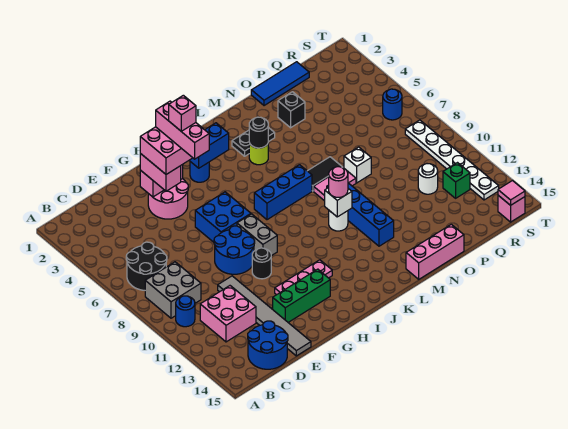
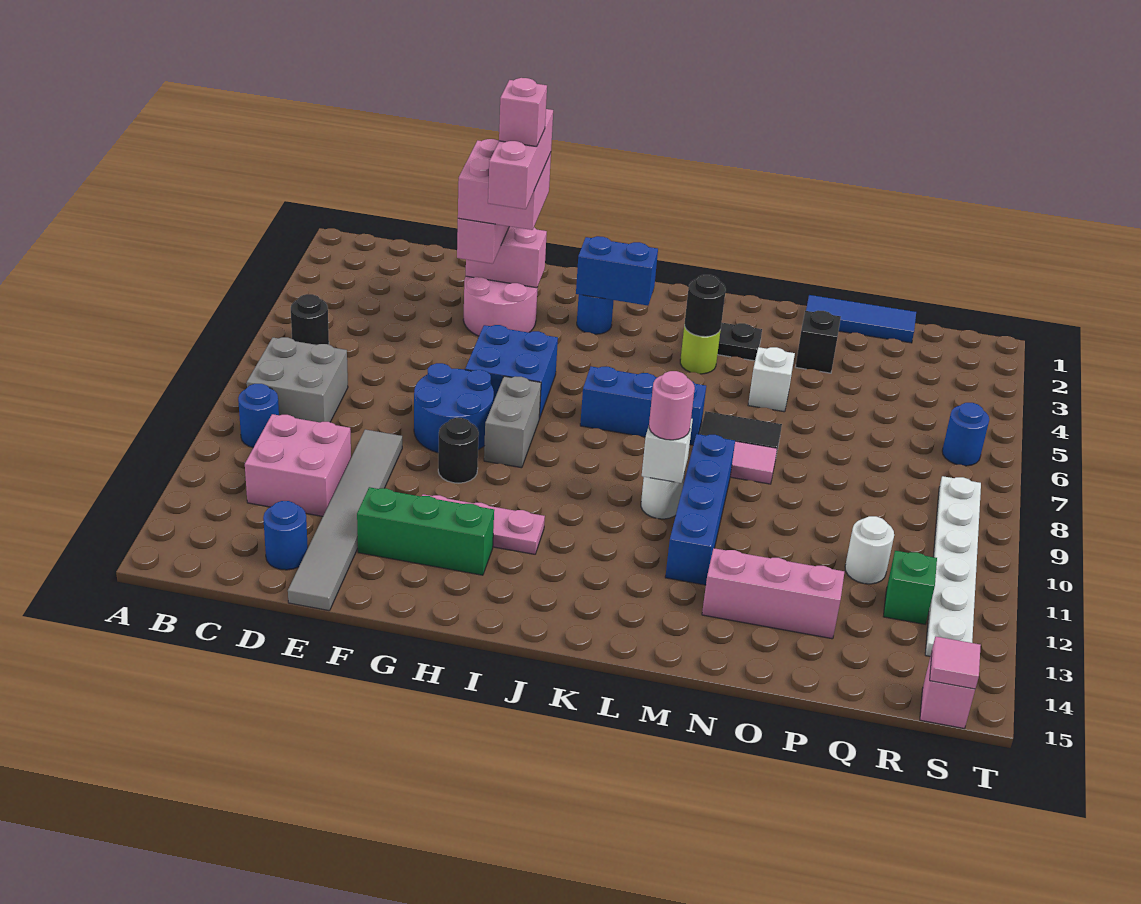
black 2x2 round brick [126,242,167,290] -> black 1x1 round brick [291,294,329,345]
blue 2x2 round brick [248,321,288,369] -> blue 1x1 round brick [263,501,308,570]
pink 1x3 brick [406,224,464,279] -> pink 1x3 brick moved to [702,548,844,639]
white 1x1 brick [344,147,371,183] -> white 1x1 brick moved to [748,347,795,412]

